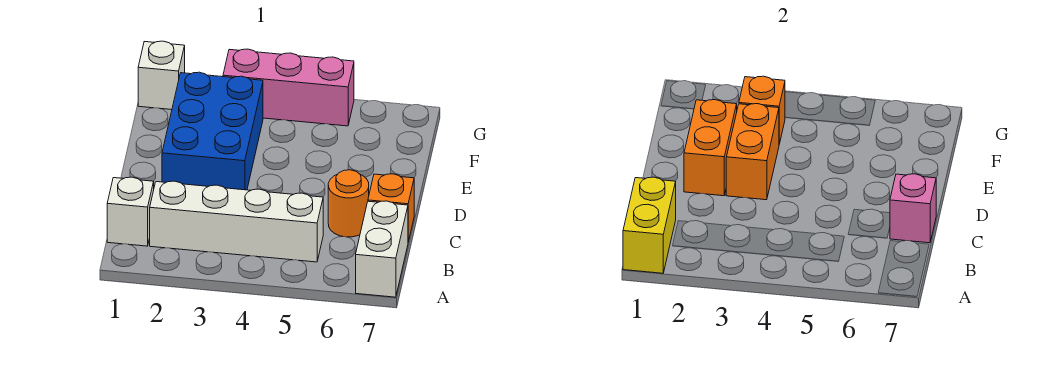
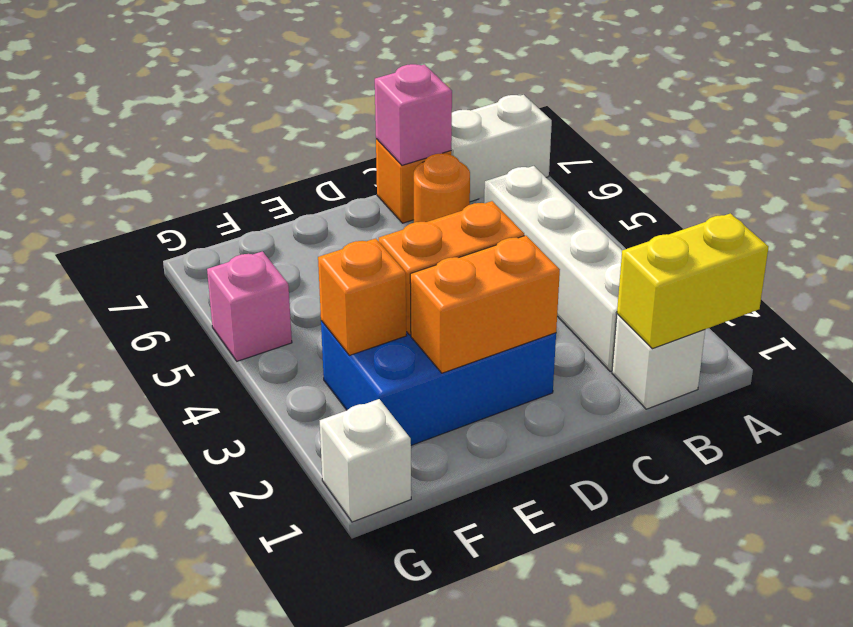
pink 1x3 brick [223,49,354,126] -> pink 1x1 brick [207,251,292,361]

